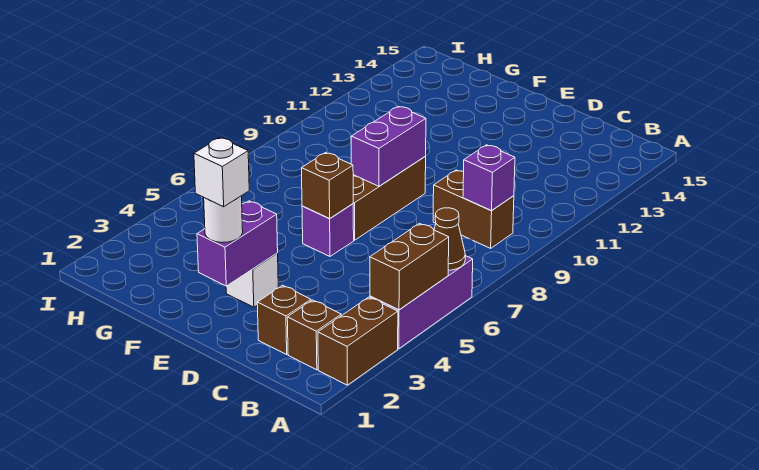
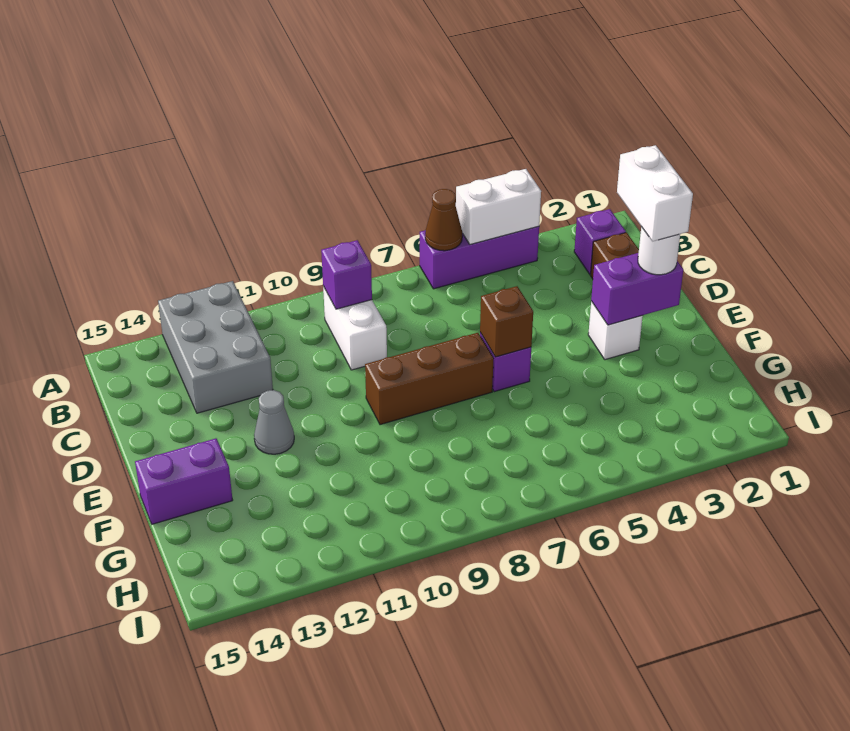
brown 1x2 brick [318,297,398,385] -> none
brown 1x2 brick [370,224,449,310] -> white 1x2 brick [455,169,541,245]
none -> grey 2x3 brick [158,281,273,413]
brown 1x1 brick [287,300,341,370] -> purple 1x1 brick [574,209,626,274]
brown 1x2 brick [433,170,514,248] -> white 1x2 brick [323,286,387,370]
white 1x1 brick [194,138,249,207] -> white 1x2 brick [617,145,693,241]
purple 1x2 brick [351,106,426,186] -> purple 1x2 brick moved to [135,438,233,524]
none -> grey 1x1 cone [254,390,294,454]

